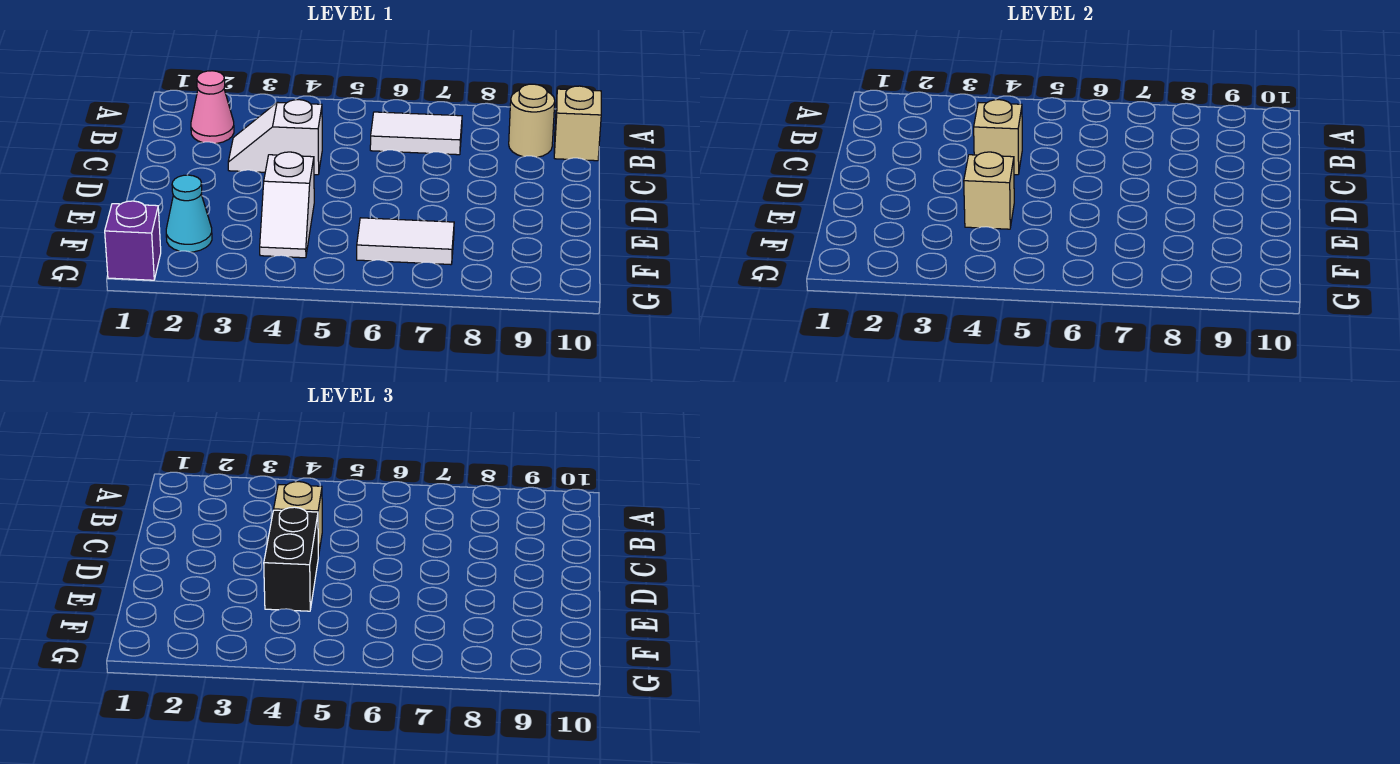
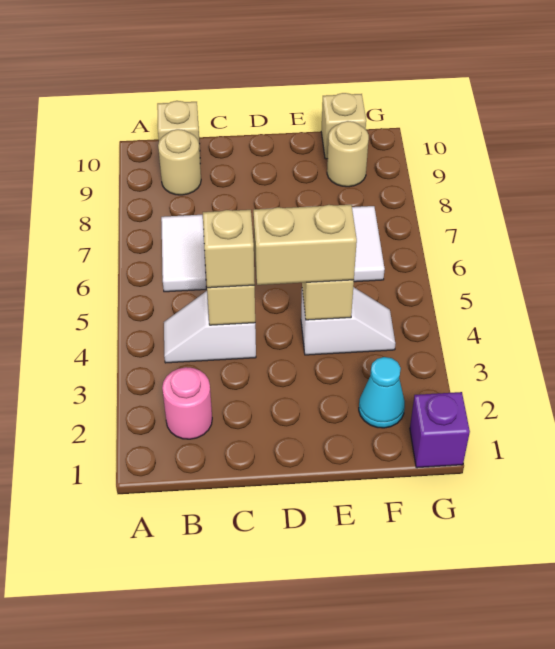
pink 1x1 cone [191,71,234,144] -> pink 1x1 round brick [162,367,212,439]
white 1x2 slope [228,100,322,175] -> white 1x2 slope turned to [164,291,256,363]
black 1x2 brick [264,507,318,611] -> tan 1x2 brick [253,205,357,285]
none -> tan 1x1 round brick [327,121,369,187]
none -> tan 1x1 brick [321,93,366,159]

